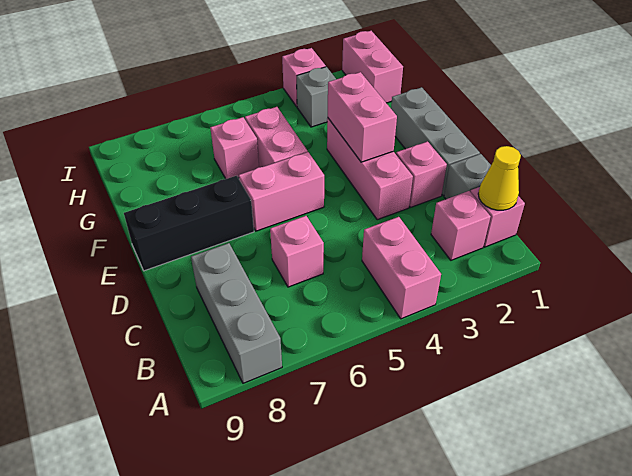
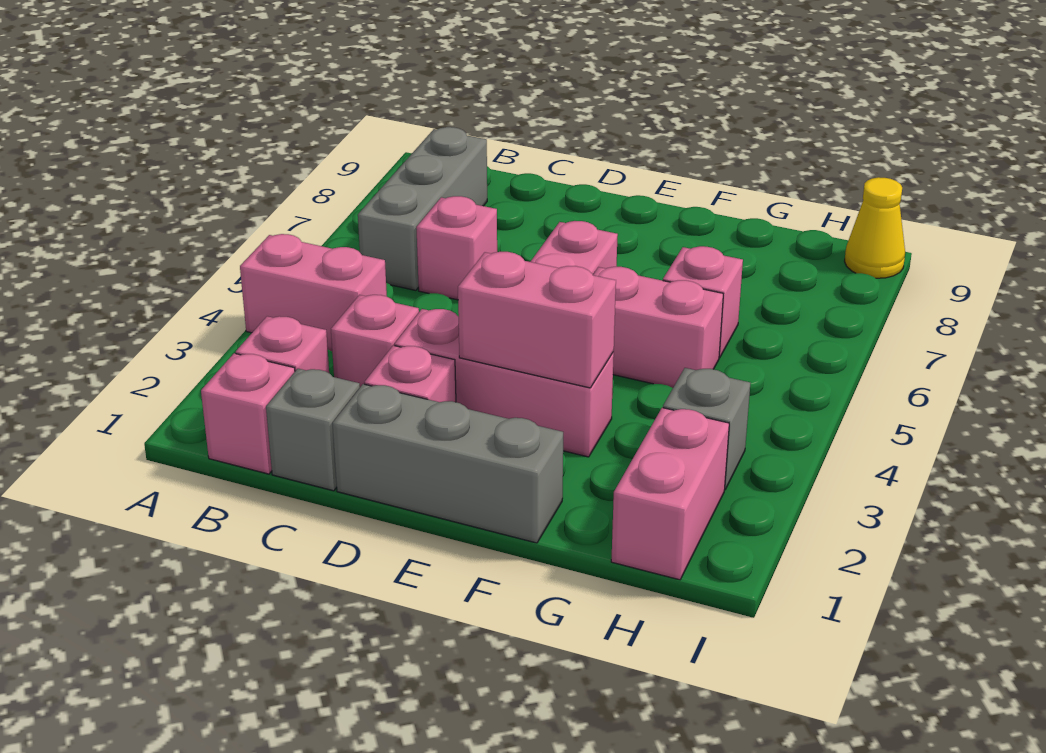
grey 1x3 brick [191,243,282,383] -> grey 1x3 brick turned to [358,127,487,290]
yellow 1x1 cone [478,146,521,210] -> yellow 1x1 cone moved to [845,177,905,278]
black 1x3 brick [124,176,254,271] -> none
pink 1x2 brick [342,31,403,103] -> pink 1x2 brick turned to [611,408,729,580]
pink 1x1 brick [282,48,326,107] -> pink 1x1 brick moved to [331,295,419,387]

